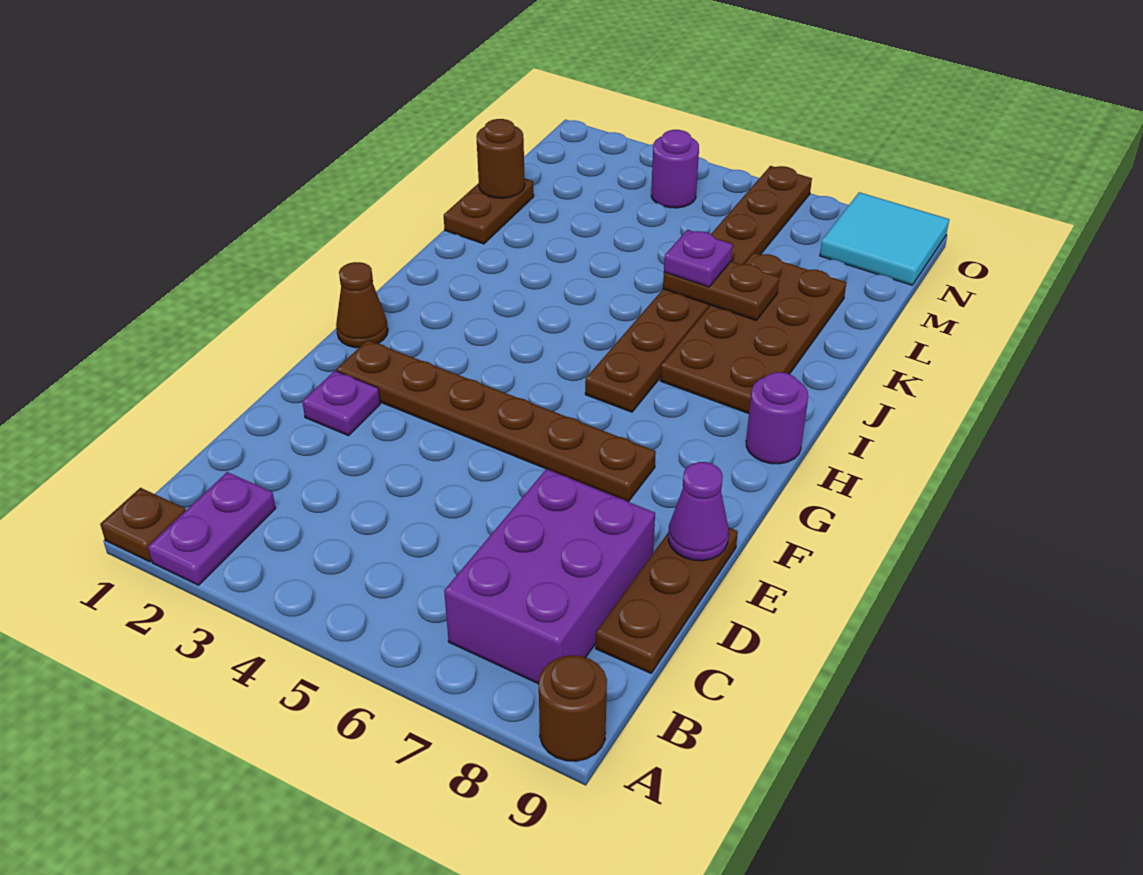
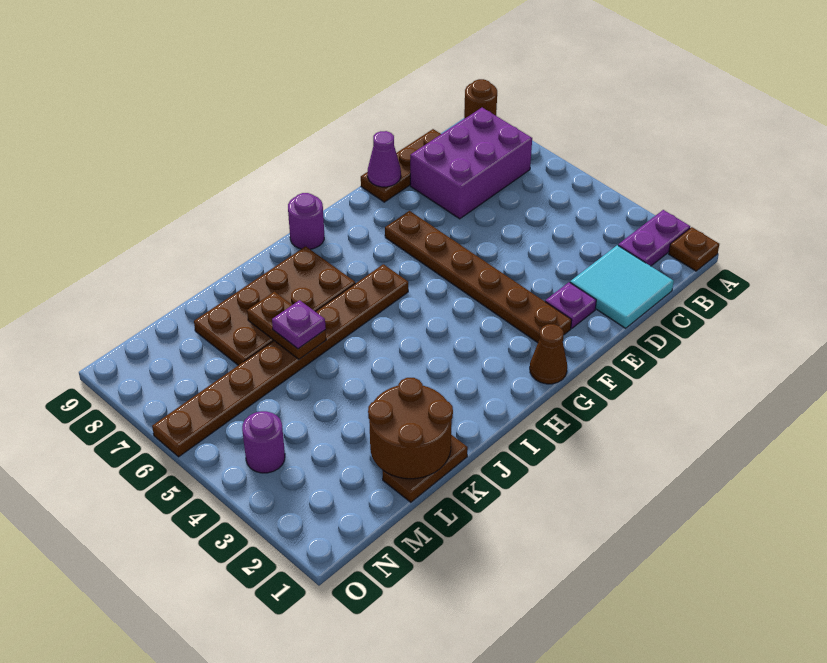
brown 1x1 round brick [476,119,525,198] -> brown 2x2 round brick [368,378,453,479]
cyan 2x2 tile [820,192,949,285] -> cyan 2x2 tile moved to [570,245,674,328]

